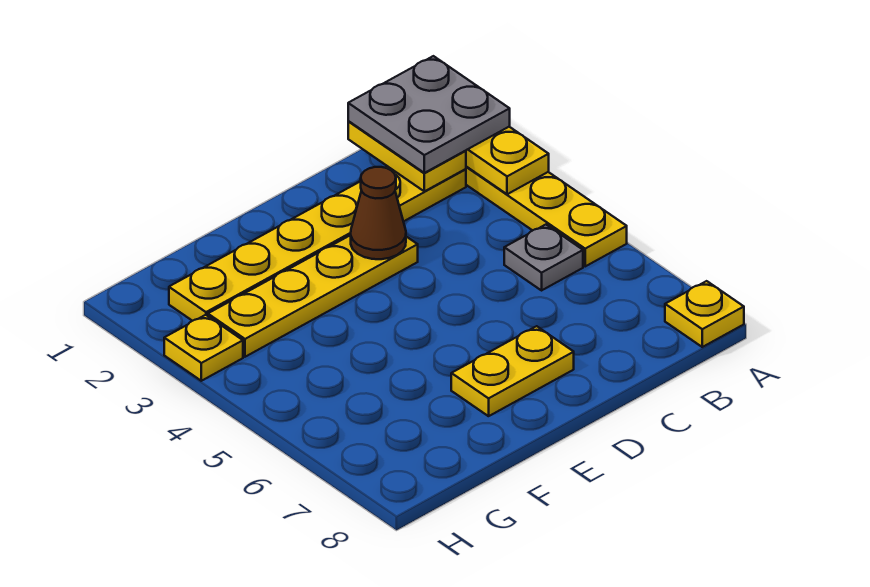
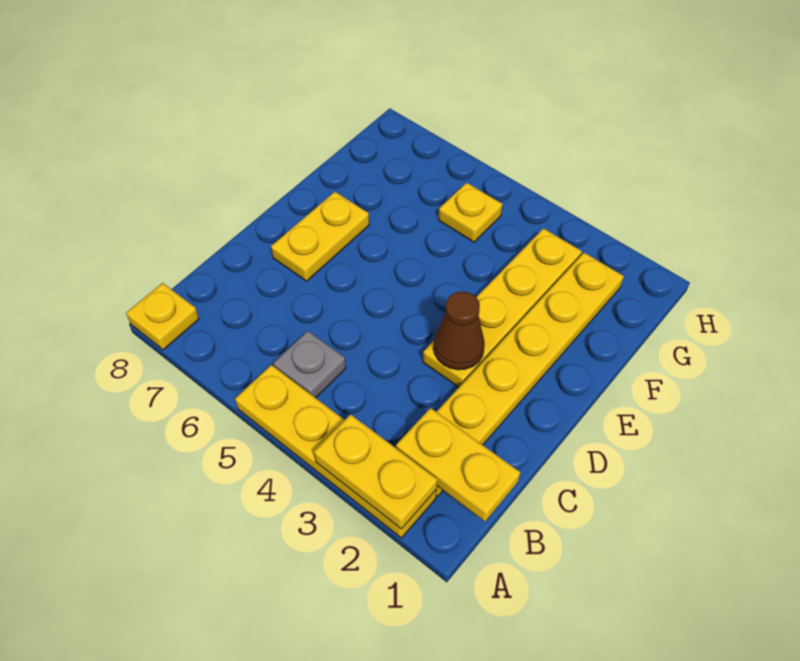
grey 2x2 plate [348,56,510,173] -> none
yellow 1x1 plate [164,315,243,381] -> yellow 1x1 plate moved to [439,183,502,242]

